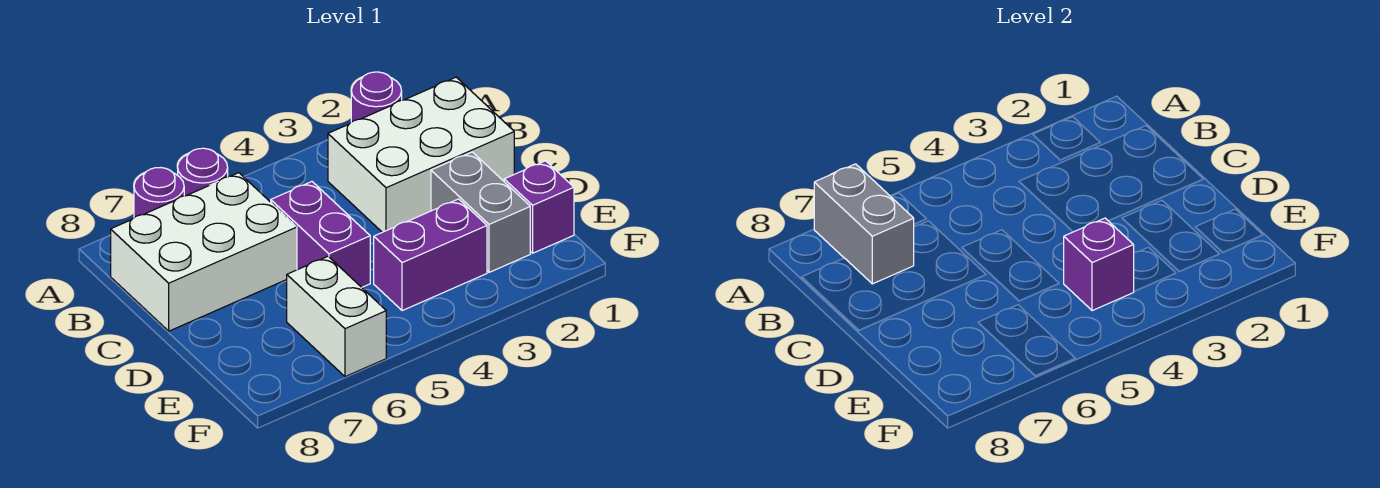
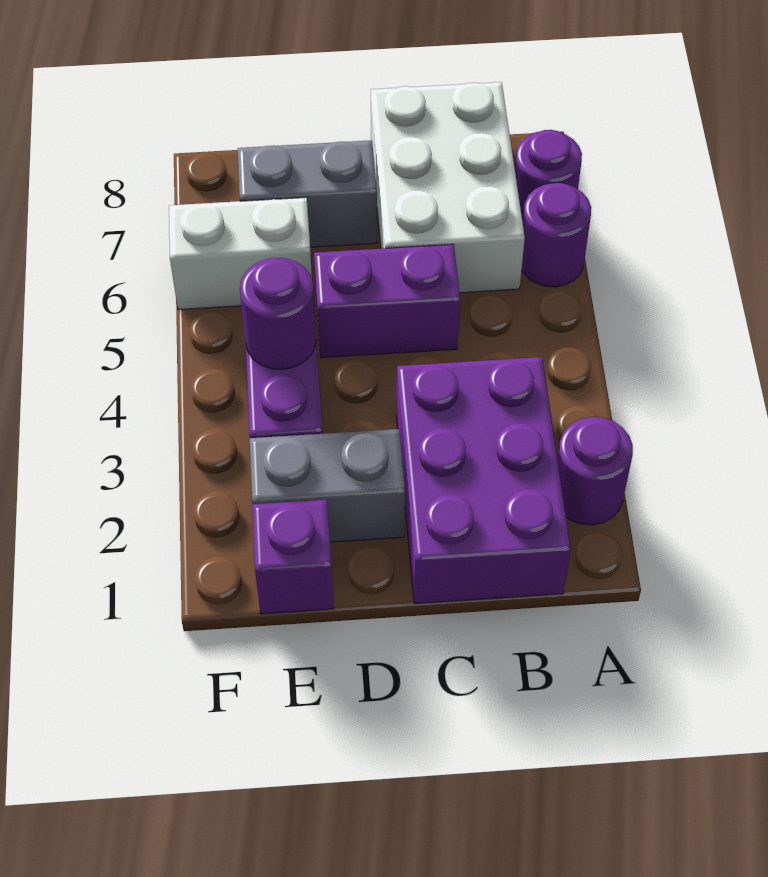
grey 1x2 brick [814,164,914,284] -> grey 1x2 brick moved to [238,140,377,247]
white 2x3 brick [328,77,514,232] -> purple 2x3 brick [397,357,571,604]
purple 1x1 brick [1064,218,1134,311] -> purple 1x1 round brick [240,258,316,369]

